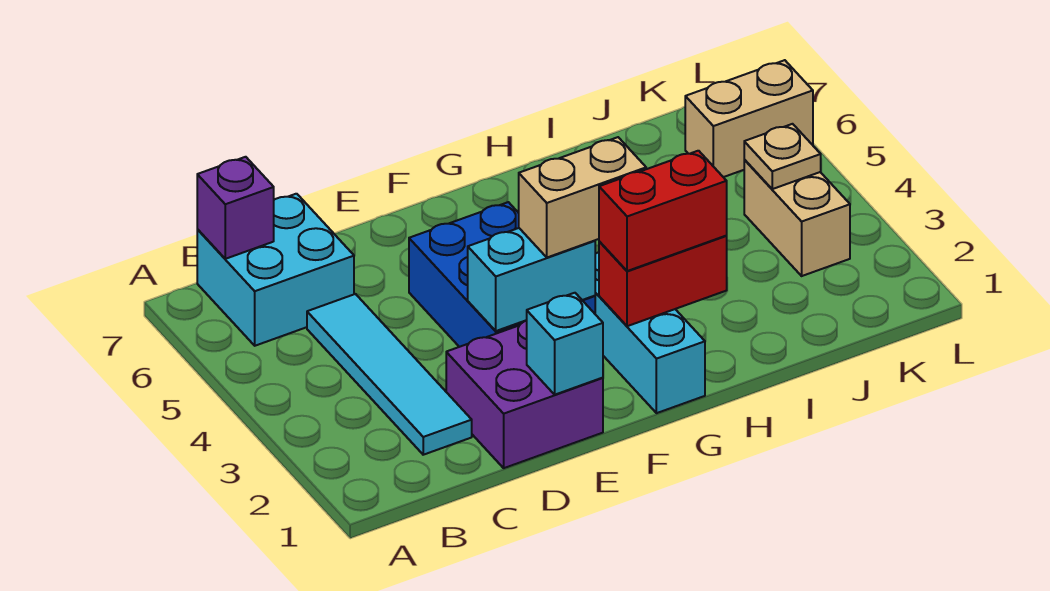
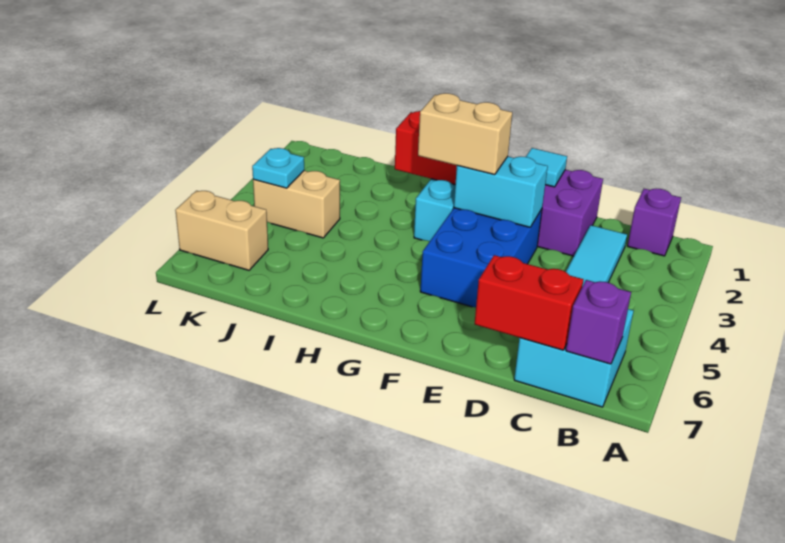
none -> purple 1x1 brick [627,189,681,256]
cyan 1x1 brick [526,293,603,395] -> cyan 1x1 tile [526,148,567,187]
red 1x2 brick [599,151,727,271] -> red 1x2 brick moved to [475,255,584,350]
tan 1x2 brick [744,159,850,276] -> tan 1x2 brick turned to [253,171,340,238]
tan 1x1 plate [744,124,821,189] -> cyan 1x1 plate [252,148,304,188]

